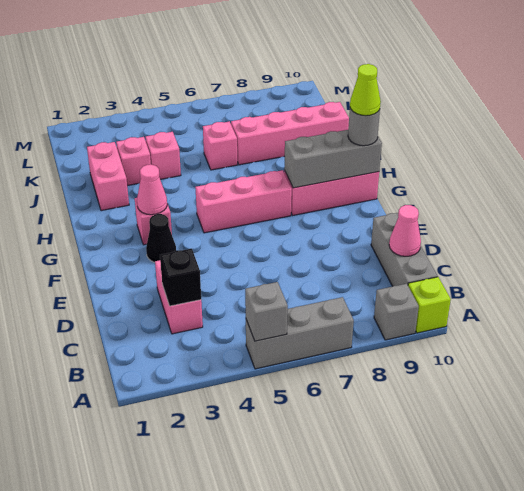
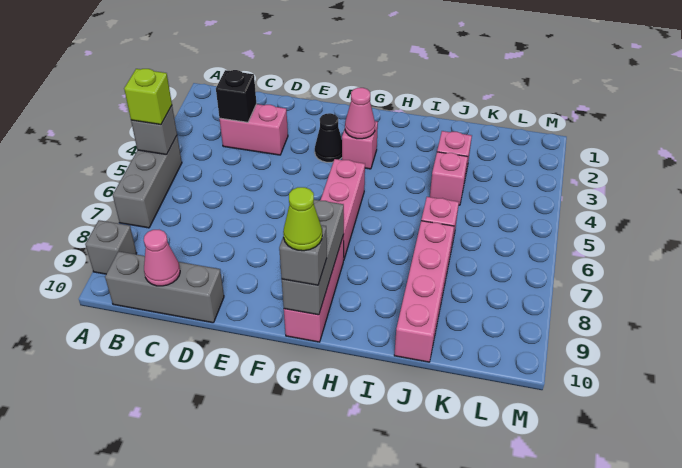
lime 1x1 brick [408,277,451,333] -> lime 1x1 brick moved to [124,69,172,125]
grey 1x1 round brick [348,108,380,146] -> grey 1x1 brick [279,225,327,285]
pink 1x2 brick [87,142,129,211] -> none

